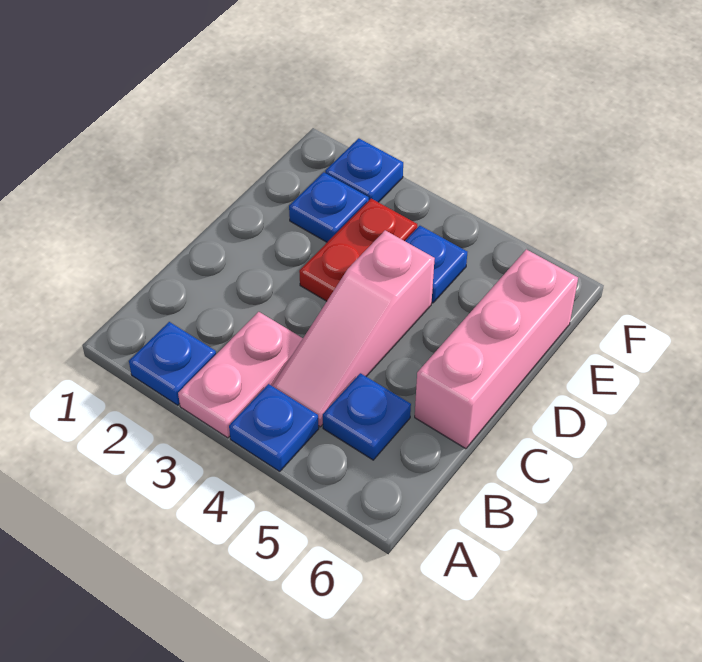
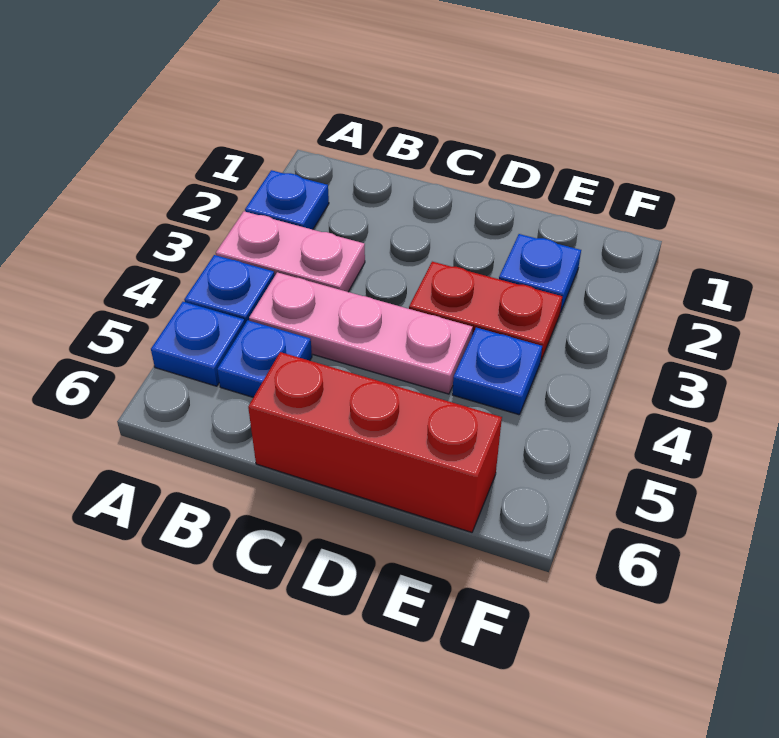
pink 1x3 slope [273,230,435,427] -> pink 1x3 plate [249,272,473,394]
pink 1x3 brick [415,249,578,449] -> red 1x3 brick [248,352,502,532]
blue 1x1 plate [325,138,403,202] -> blue 1x1 plate moved to [151,302,245,386]

